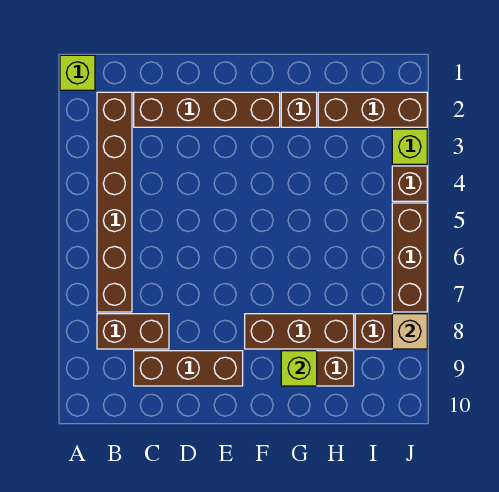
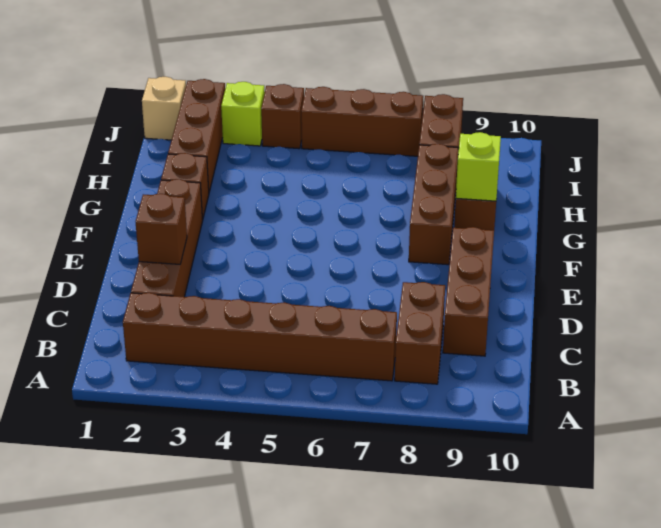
lime 1x1 brick [60,55,95,90] -> none
none -> brown 1x1 brick [136,194,187,264]
tan 1x1 brick [392,314,427,349] -> tan 1x1 brick moved to [142,77,186,140]

